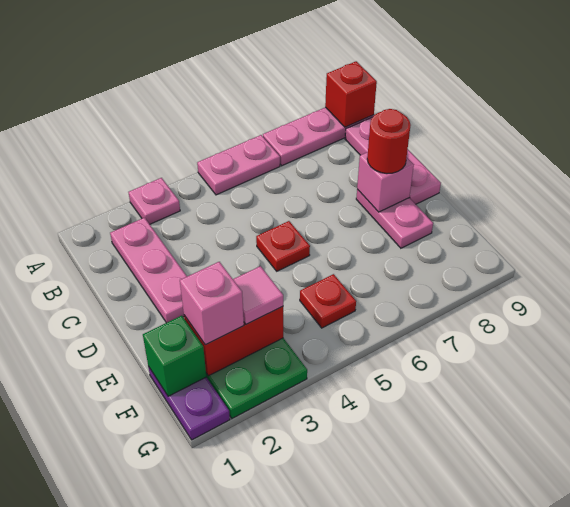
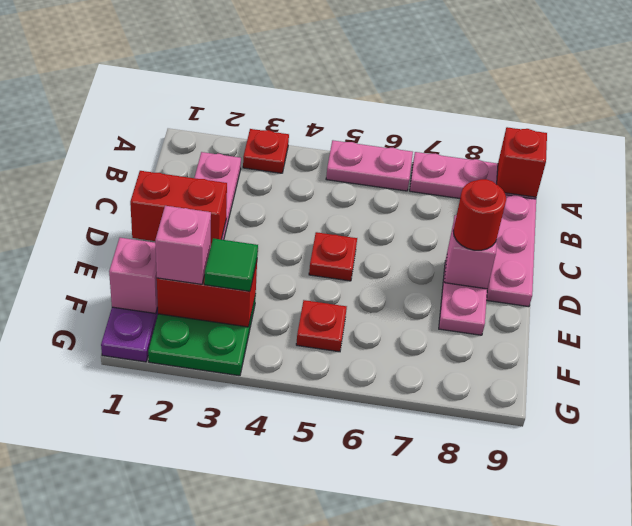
pink 1x1 plate [128,178,180,224] -> red 1x1 plate [243,129,289,173]
none -> red 1x2 brick [130,171,227,244]
green 1x1 brick [143,316,206,396] -> pink 1x1 brick [109,238,158,314]
pink 1x1 tile [233,266,283,324] -> green 1x1 tile [204,238,258,291]

